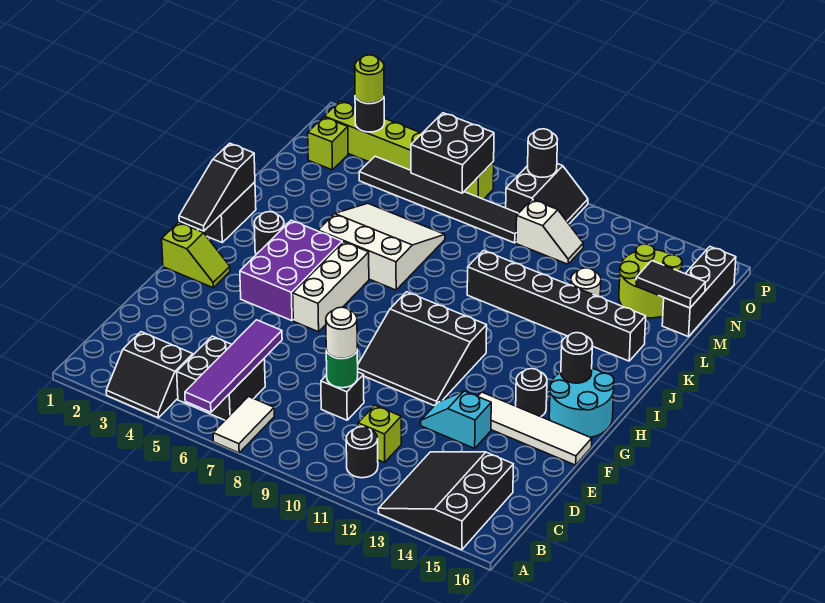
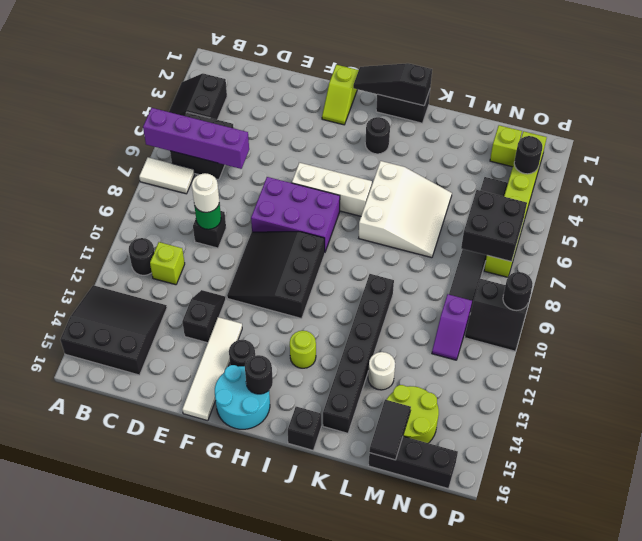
purple 1x4 tile [185,320,282,412] -> purple 1x4 brick [143,108,249,169]
cyan 1x2 slope [421,391,491,448] -> black 1x2 slope [182,290,226,343]
purple 2x3 brick [240,220,342,321] -> purple 2x3 brick moved to [251,177,340,252]
none -> black 1x1 brick [288,407,321,450]
white 1x2 slope [516,200,583,264] -> purple 1x2 slope [432,294,472,360]
lime 1x1 round brick [355,55,384,103] -> lime 1x1 round brick moved to [290,331,316,368]

